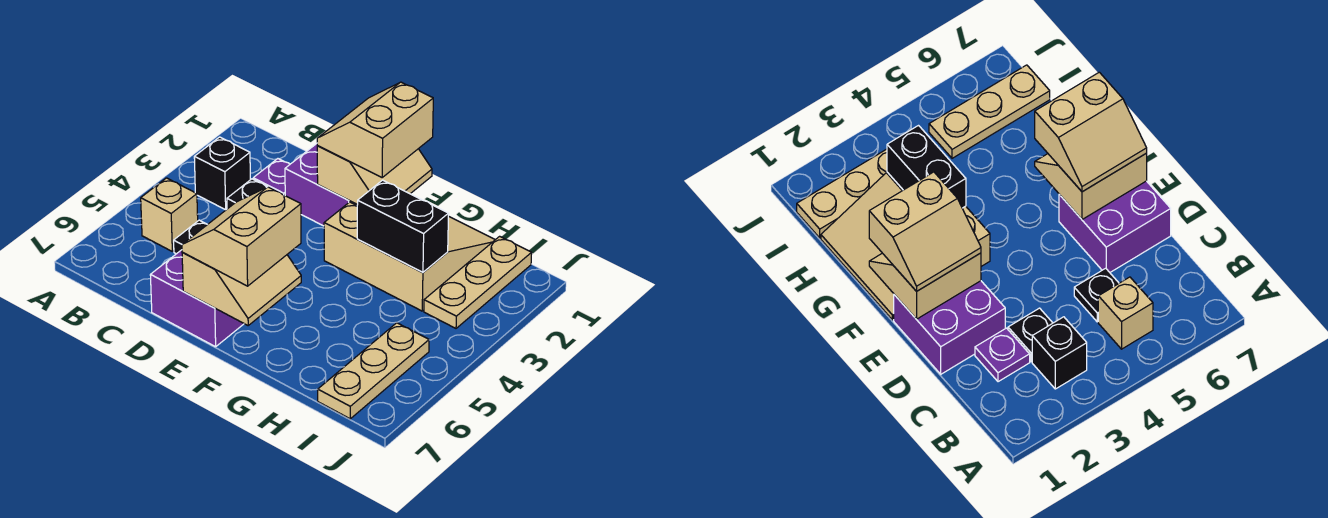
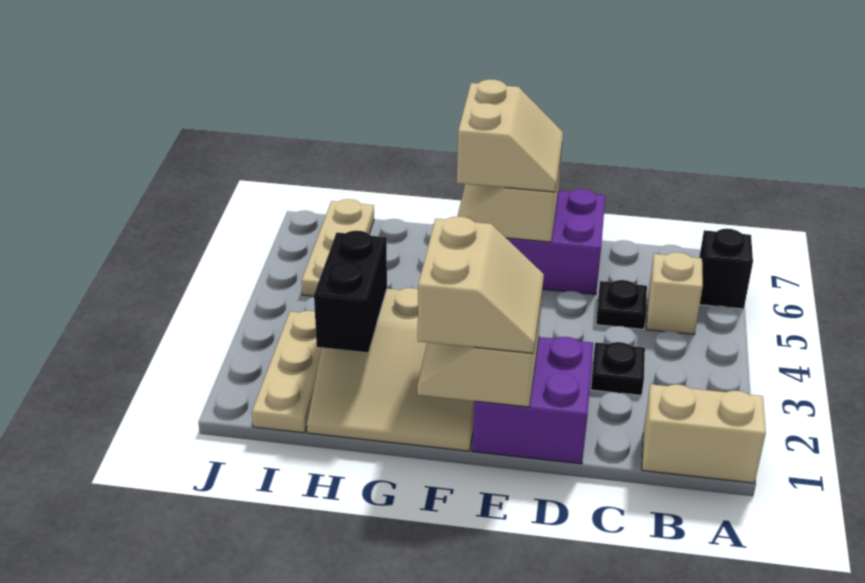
none -> tan 1x2 brick [642,384,766,483]
black 1x1 brick [194,137,250,210] -> black 1x1 brick moved to [699,229,753,309]
purple 1x1 plate [253,159,290,195] -> none
black 1x2 brick [357,180,449,272] -> black 1x2 brick turned to [314,231,387,352]

